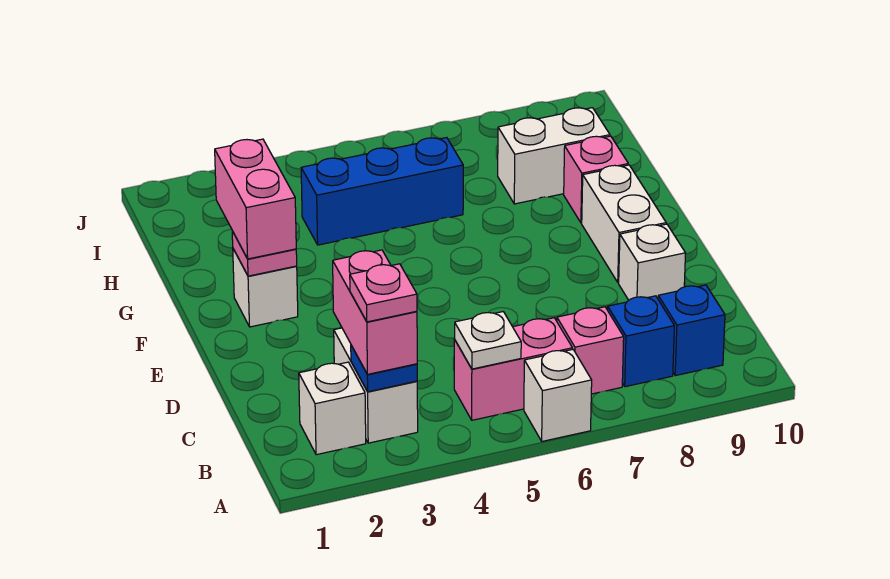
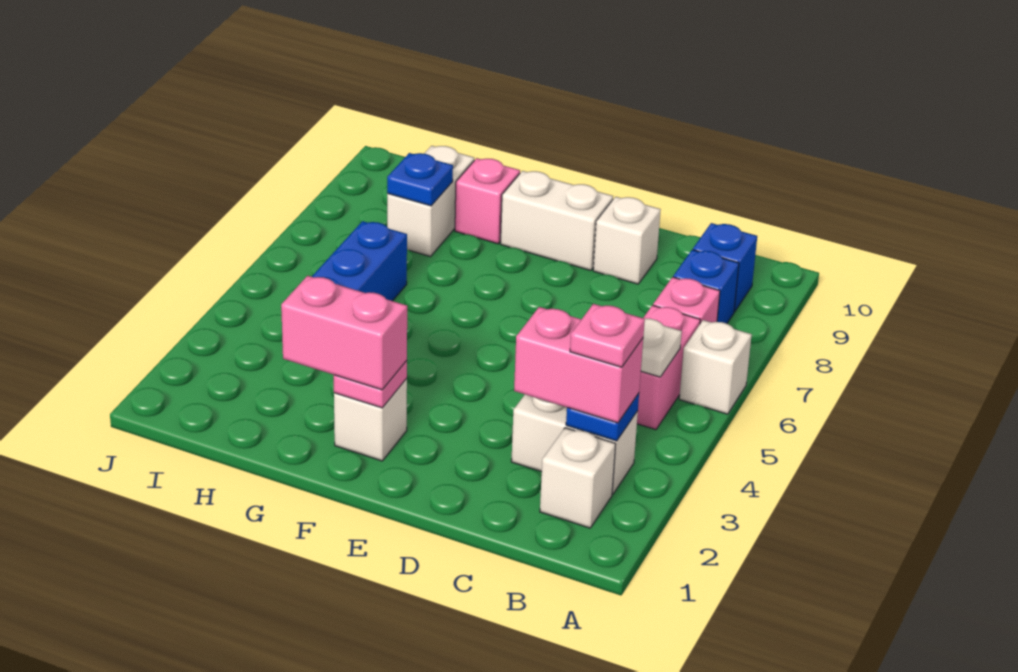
none -> blue 1x1 plate [387,153,453,206]

